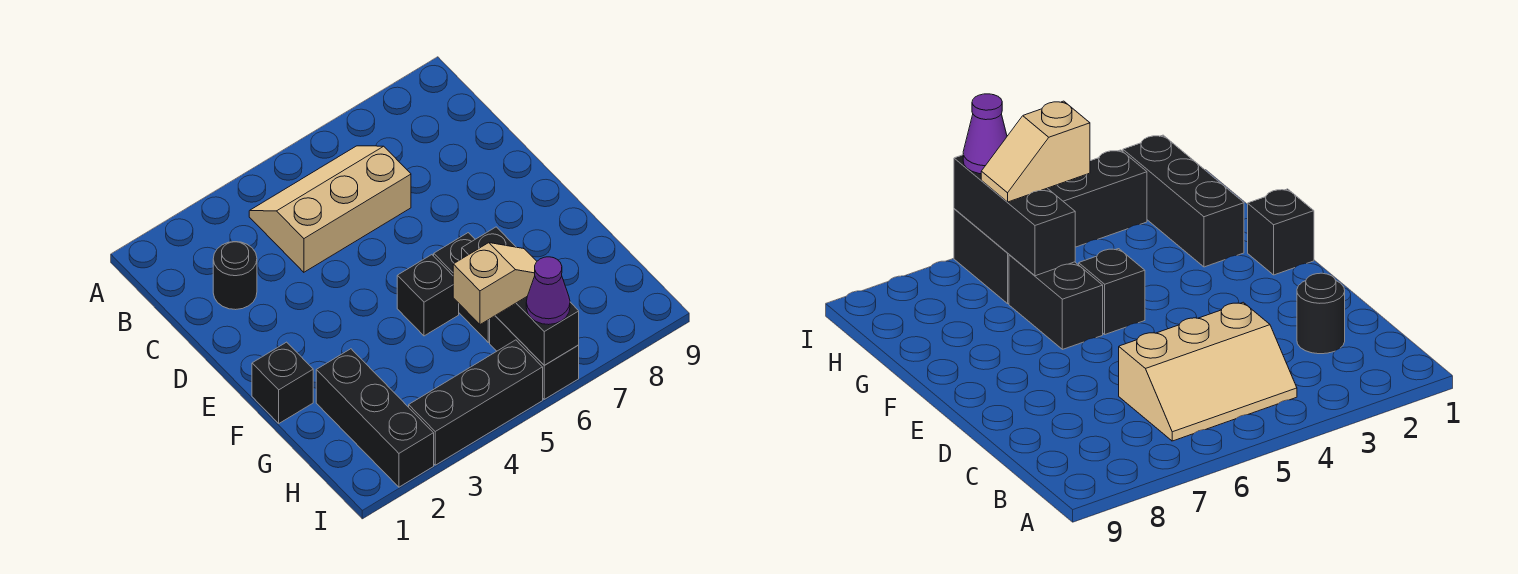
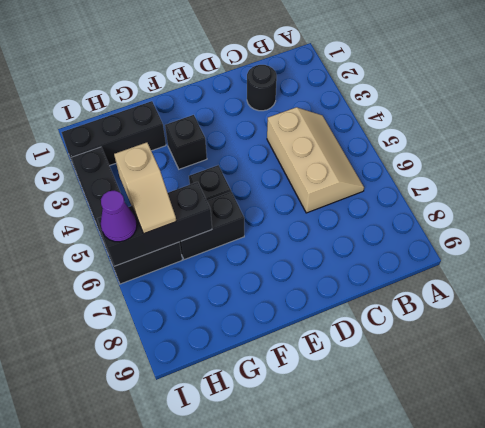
black 1x1 brick [252,342,313,423] -> black 1x1 brick moved to [165,115,207,169]

